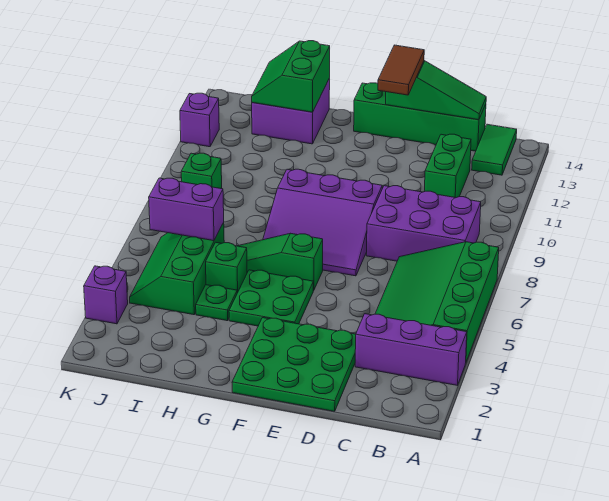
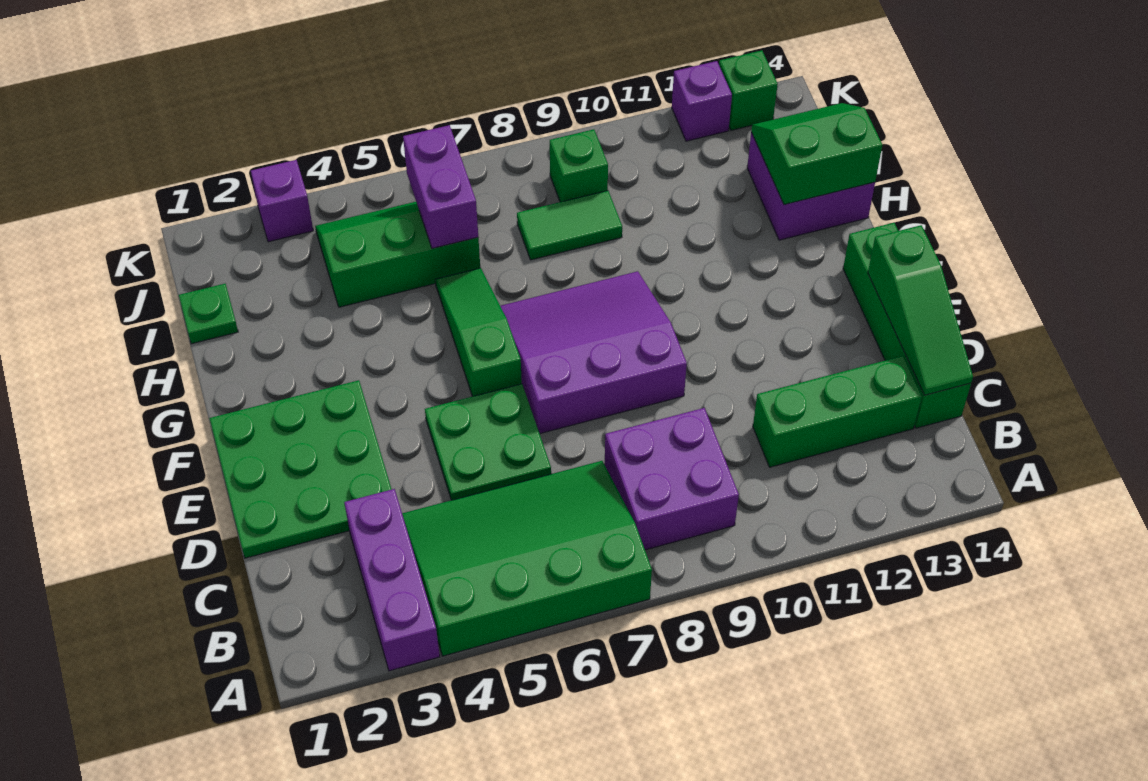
purple 2x3 brick [366,186,481,261] -> purple 2x2 brick [605,408,739,550]
green 1x2 tile [472,124,517,175] -> green 1x2 tile moved to [517,191,622,260]
green 1x2 brick [424,134,471,198] -> green 1x3 brick [753,356,922,467]
purple 3x3 slope [263,169,382,276] -> purple 3x3 slope turned to [500,271,687,434]
brown 1x2 tile [378,45,424,95] -> none
green 2x2 plate [229,270,313,326] -> green 2x2 plate moved to [425,384,551,500]
green 1x1 plate [196,285,237,321] -> green 1x1 plate moved to [179,284,238,344]
green 1x1 brick [206,242,247,293] -> green 1x1 brick moved to [719,50,778,130]

